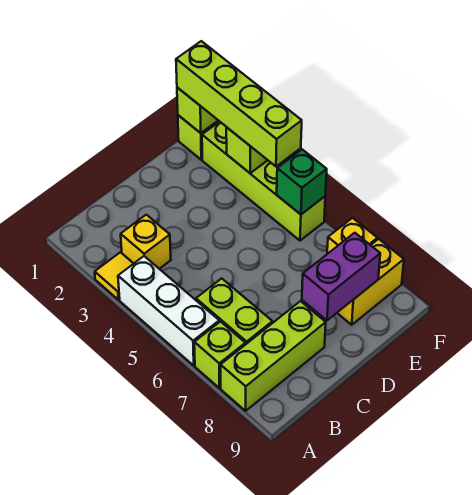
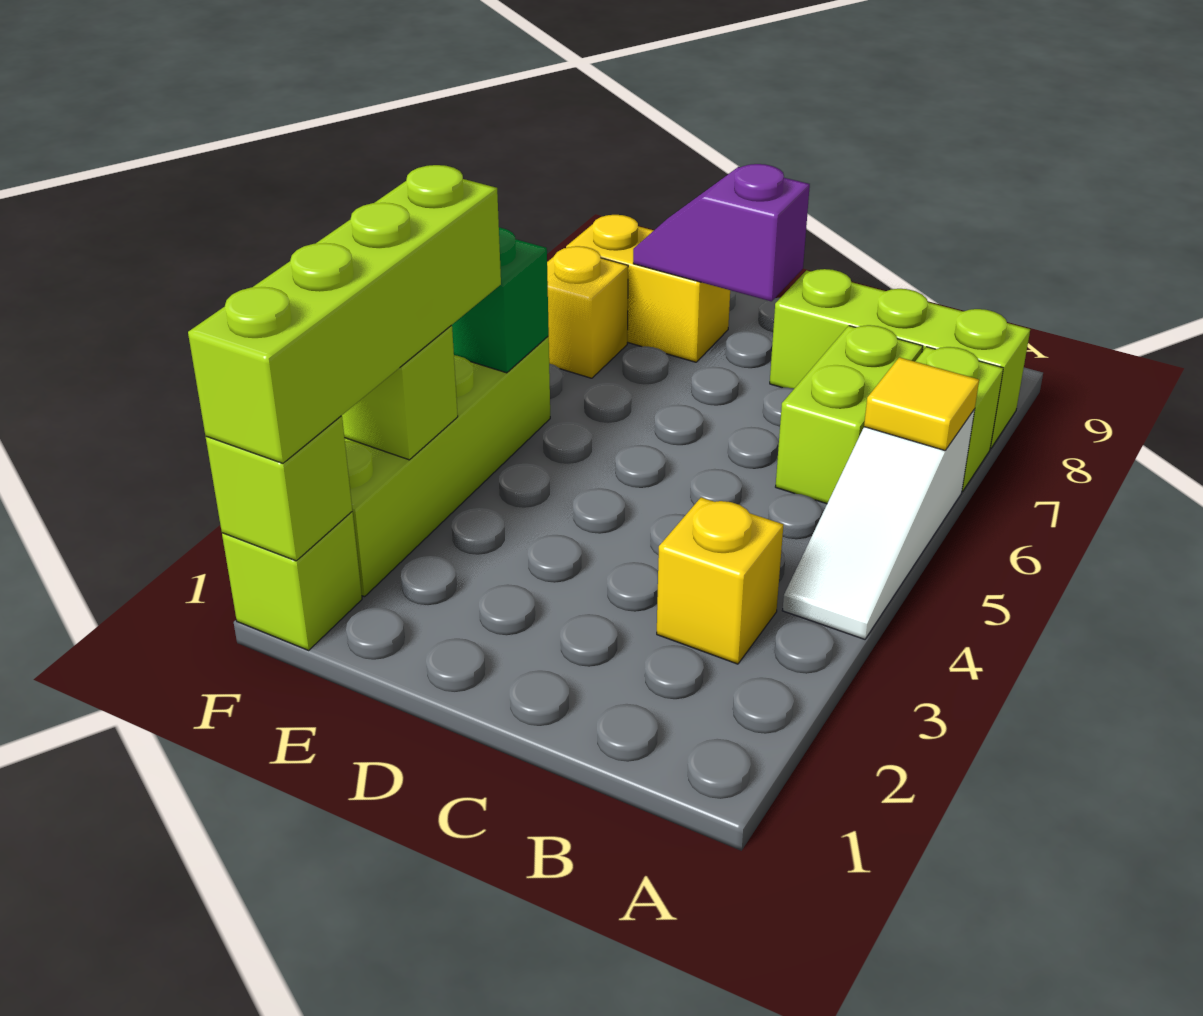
yellow 1x1 tile [95,252,134,300] -> yellow 1x1 tile moved to [864,357,979,451]
white 1x3 brick [118,256,219,366] -> white 1x3 slope [782,410,974,639]
purple 1x2 brick [302,233,380,320] -> purple 1x2 slope [633,164,810,301]

